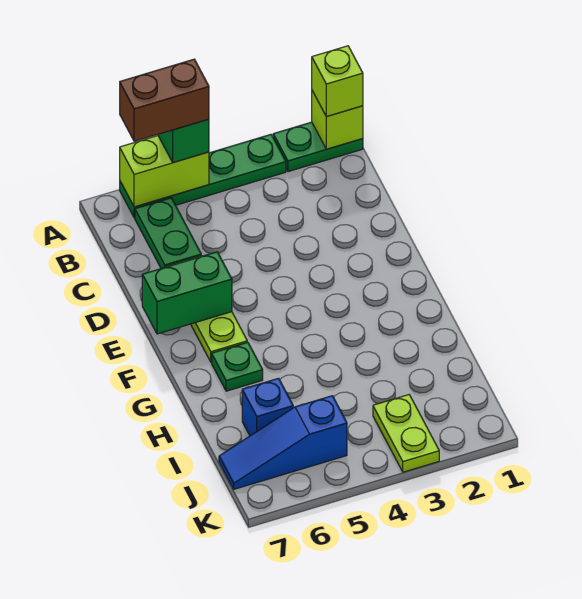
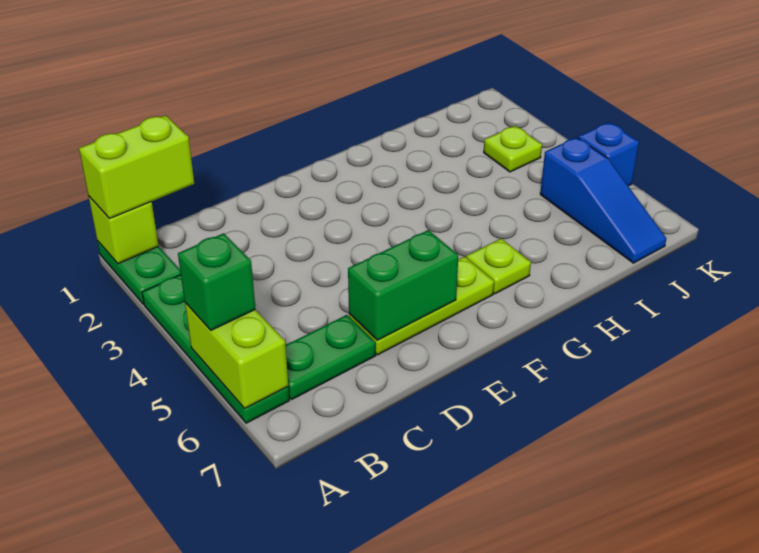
lime 1x1 brick [312,46,363,117] -> lime 1x2 brick [79,115,194,219]
brown 1x2 brick [120,59,209,141] -> none
green 1x2 brick [142,252,232,334] -> green 1x2 brick turned to [348,230,458,340]
green 1x1 plate [212,342,263,391] -> lime 1x1 plate [466,239,531,294]
blue 1x1 brick [242,378,293,436] -> blue 1x1 brick moved to [578,122,639,186]
lime 1x2 plate [373,395,439,472] -> lime 1x1 plate [484,126,542,172]

